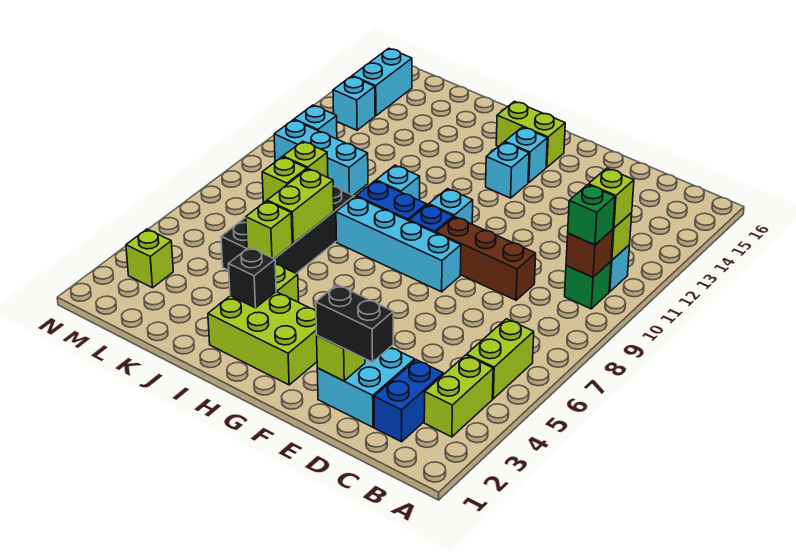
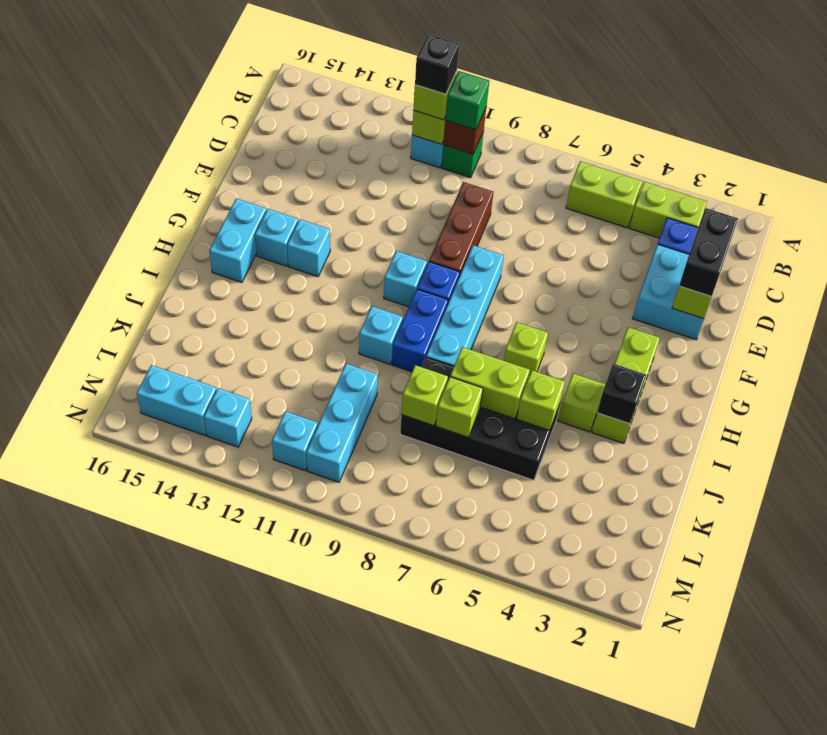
none -> black 1x1 brick [415,34,459,94]
lime 2x3 brick [208,292,317,385] -> lime 1x3 brick [592,327,660,443]
lime 1x2 brick [496,101,565,167] -> cyan 1x2 brick [210,198,266,282]
lime 1x1 brick [126,229,173,288] -> lime 1x1 brick moved to [504,322,548,376]

